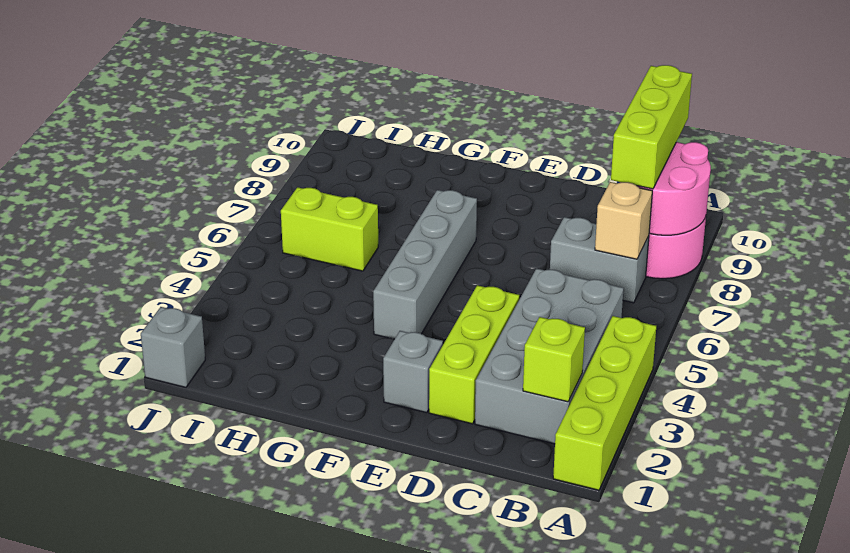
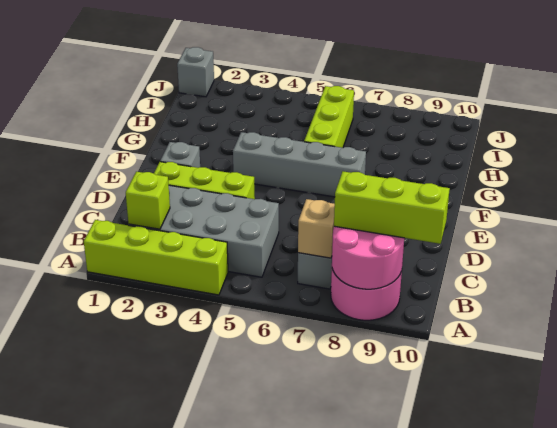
lime 1x2 brick [281,187,378,271] -> lime 1x3 brick [304,86,354,148]

